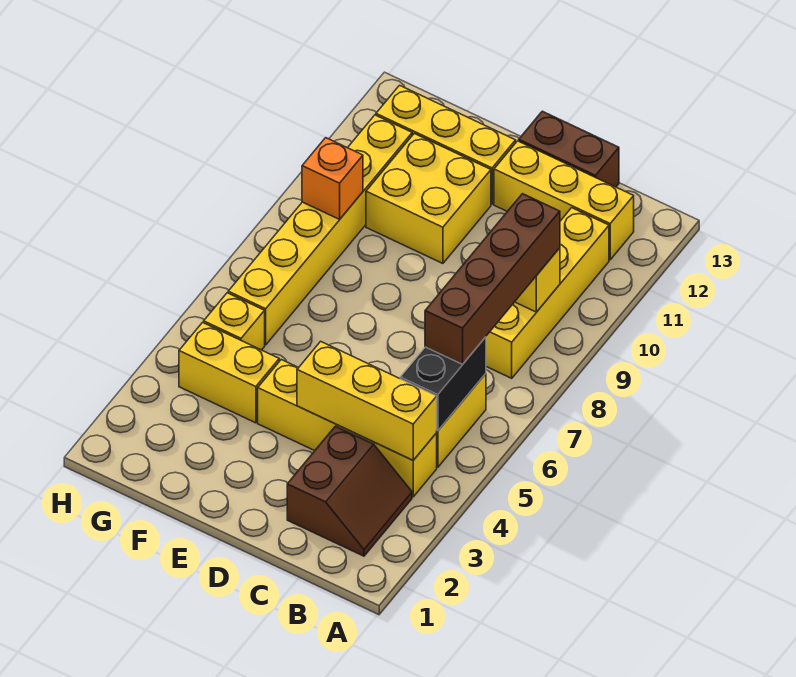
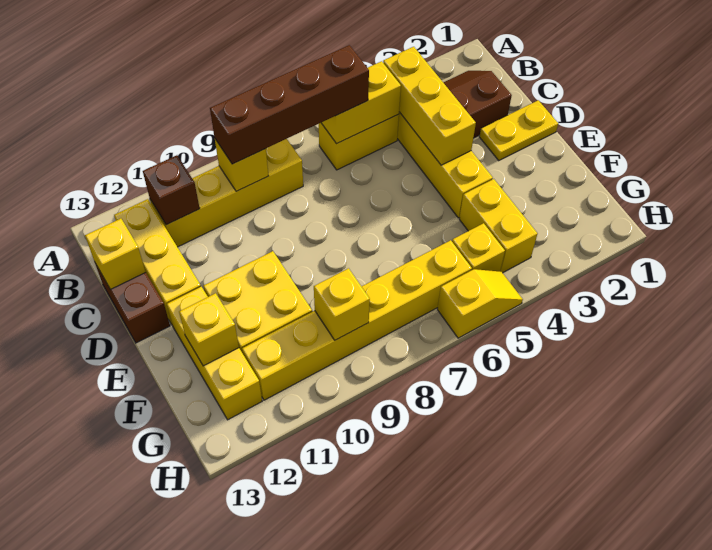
black 1x2 brick [400,337,486,431] -> yellow 1x2 brick [321,61,401,144]
none -> brown 1x1 brick [143,155,200,225]
none -> yellow 1x1 brick [85,219,146,289]
none -> yellow 1x2 plate [479,100,558,161]
none -> yellow 1x1 brick [179,293,239,366]
orange 1x1 brick [302,138,363,219] -> yellow 1x1 brick [314,268,370,340]
none -> yellow 1x2 slope [437,269,523,338]

